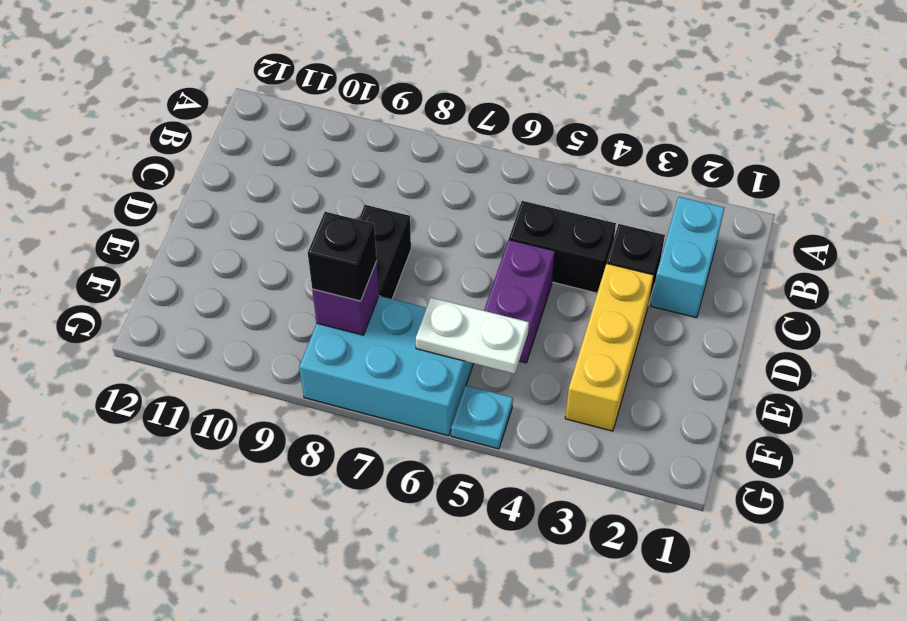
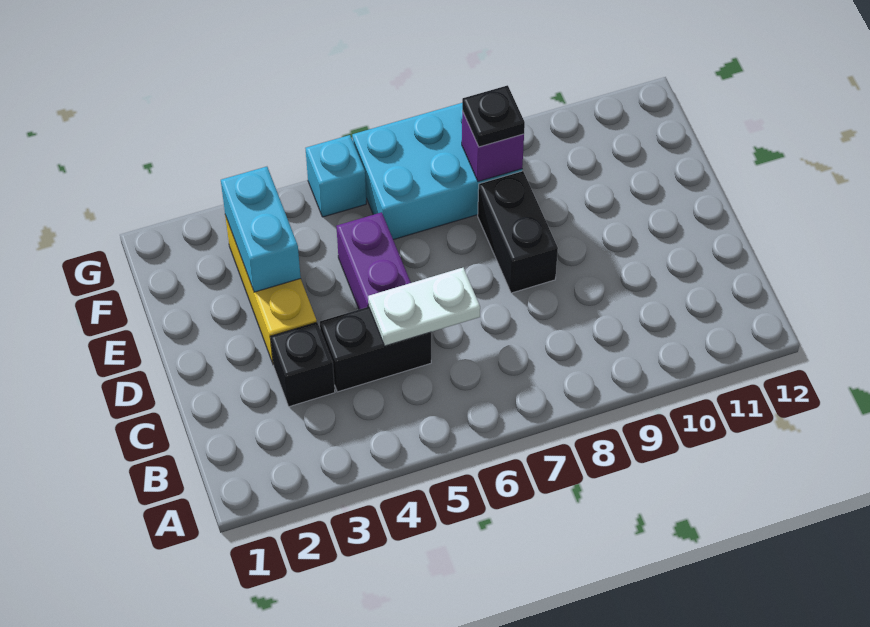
cyan 1x2 brick [651,197,724,318] -> cyan 1x2 brick moved to [221,167,301,292]
white 1x2 plate [416,298,529,374] -> white 1x2 plate moved to [368,268,480,346]
black 1x1 brick [308,212,377,301] -> black 1x1 plate [462,85,525,147]
cyan 1x1 plate [451,386,513,449] -> cyan 1x1 brick [306,135,366,217]

